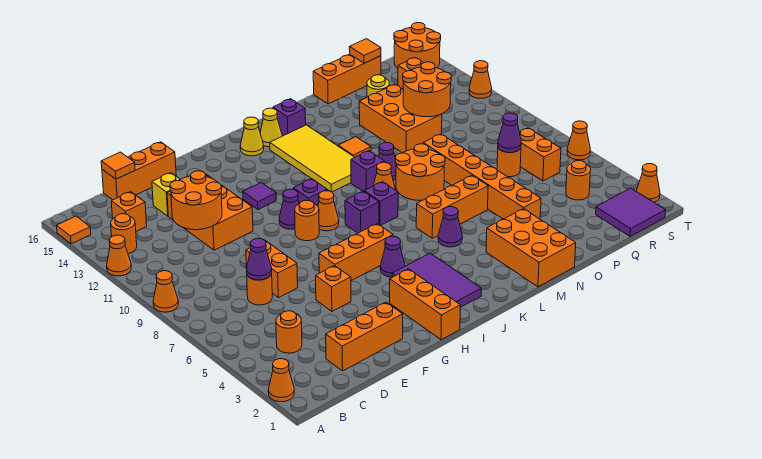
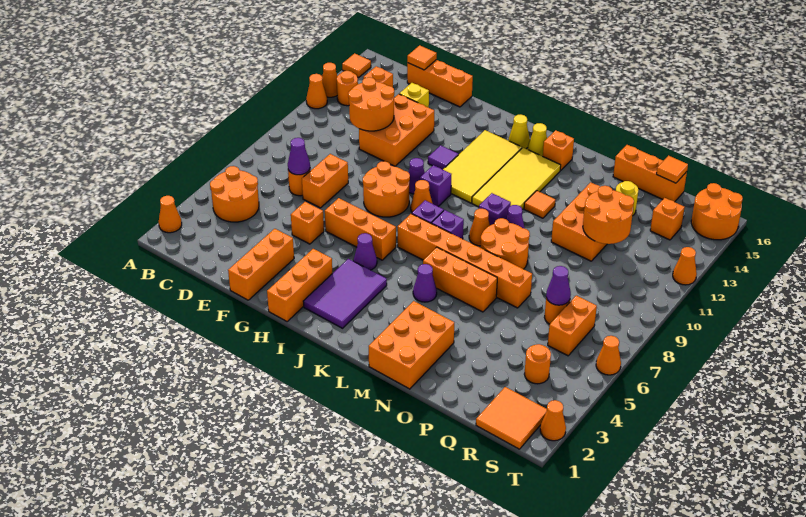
orange 1x1 cone [153,271,178,312] -> orange 1x1 cone moved to [322,63,337,97]
orange 1x1 round brick [276,311,302,353] -> orange 2x2 round brick [210,166,259,222]
orange 1x3 brick [326,302,403,371] -> orange 1x3 brick turned to [228,229,294,300]
orange 1x1 round brick [295,200,319,241] -> orange 2x2 round brick [363,161,410,217]
none -> yellow 2x4 tile [443,130,522,203]
purple 1x1 brick [273,99,306,136] -> orange 1x1 brick [543,130,574,170]
orange 1x6 brick [423,134,541,219] -> orange 1x6 brick turned to [398,214,532,308]
purple 2x2 tile [596,188,665,236] -> orange 2x2 tile [476,387,547,449]

